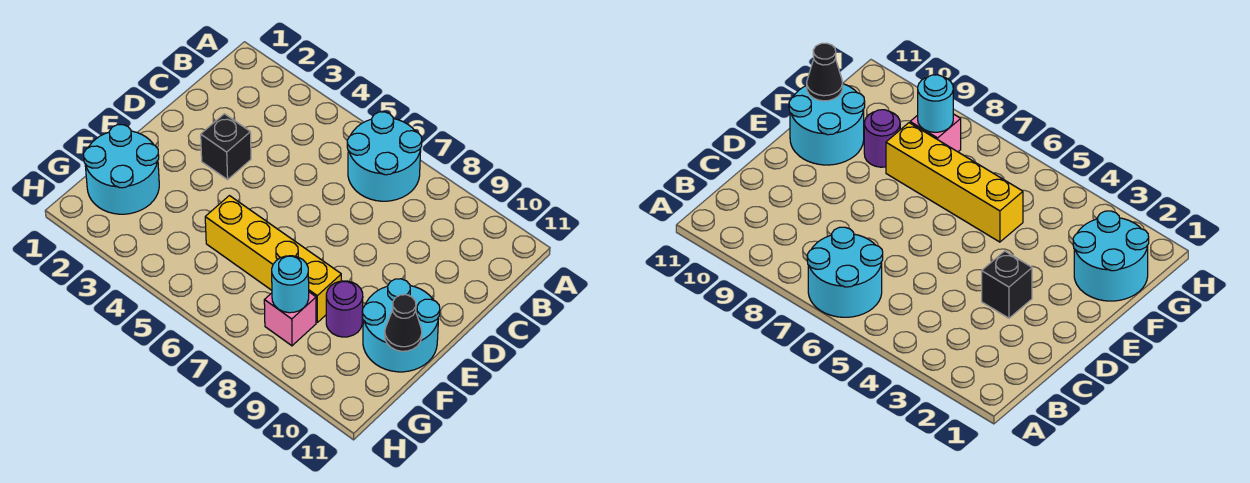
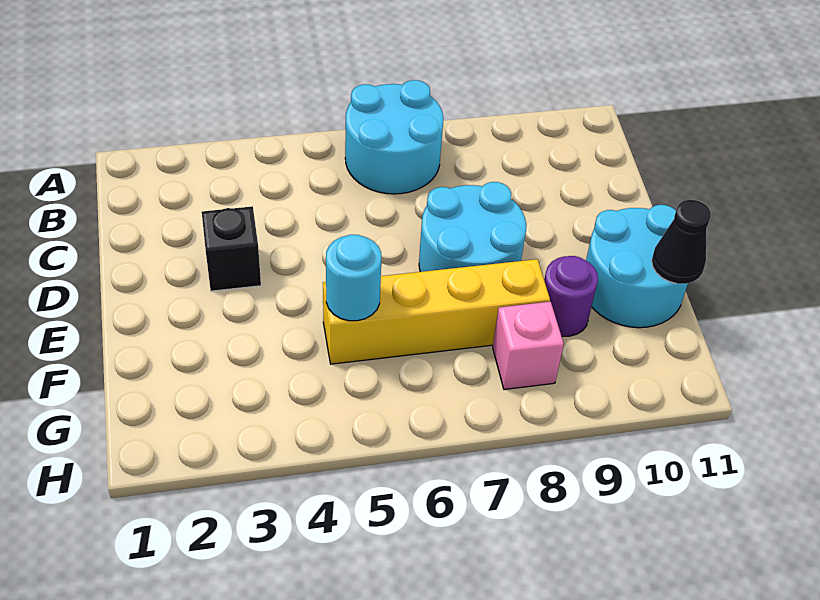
cyan 2x2 round brick [84,125,159,214] -> cyan 2x2 round brick moved to [419,182,526,272]
cyan 1x1 round brick [272,256,309,313] -> cyan 1x1 round brick moved to [326,235,381,321]

